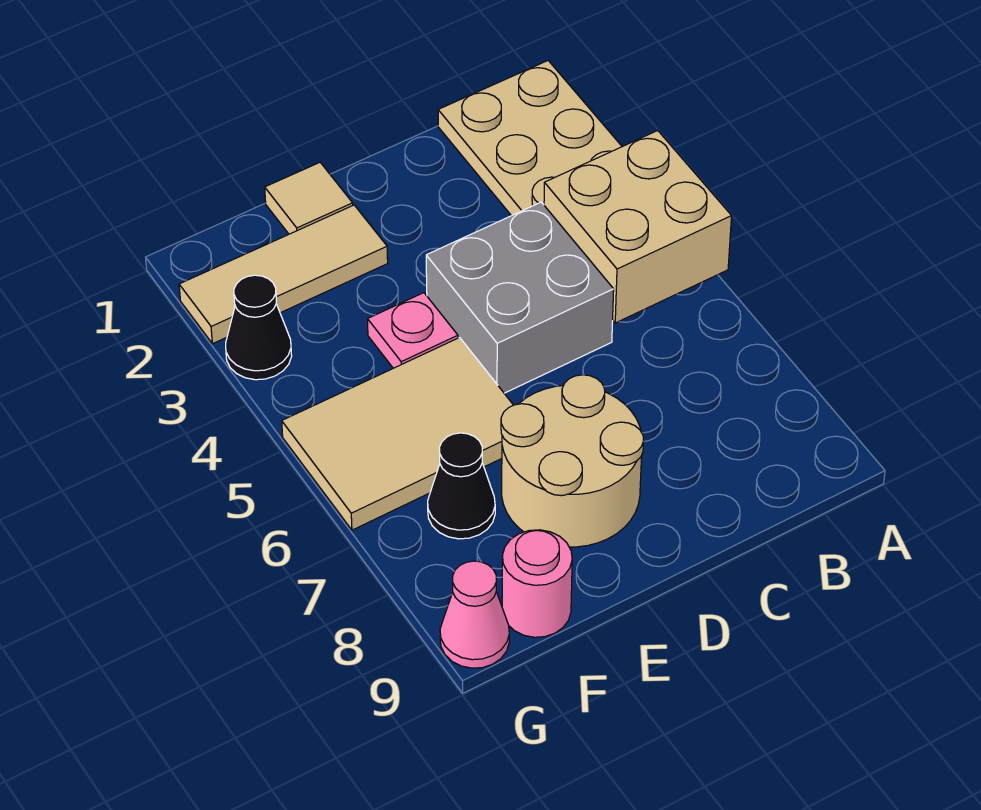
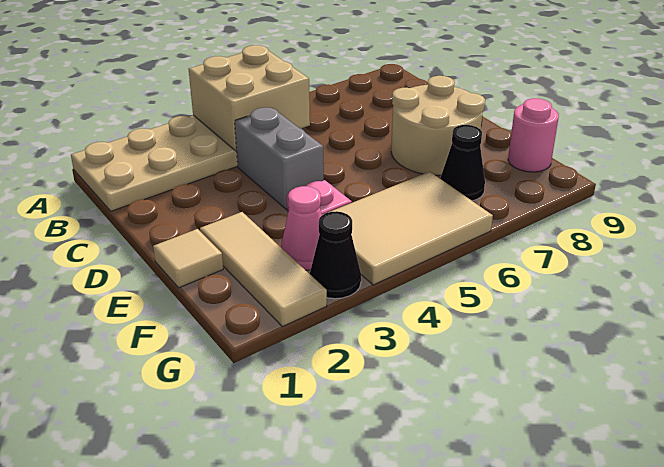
grey 2x2 brick [426,202,614,393] -> grey 1x2 brick [235,107,324,209]
tan 2x3 tile [282,338,513,530] -> tan 2x3 tile turned to [330,172,493,285]
pink 1x1 cone [440,561,509,668] -> pink 1x1 cone moved to [281,186,322,270]

